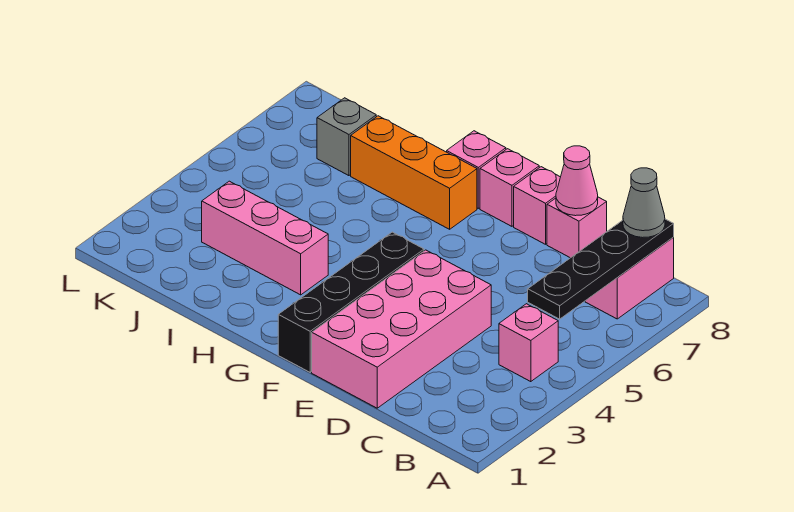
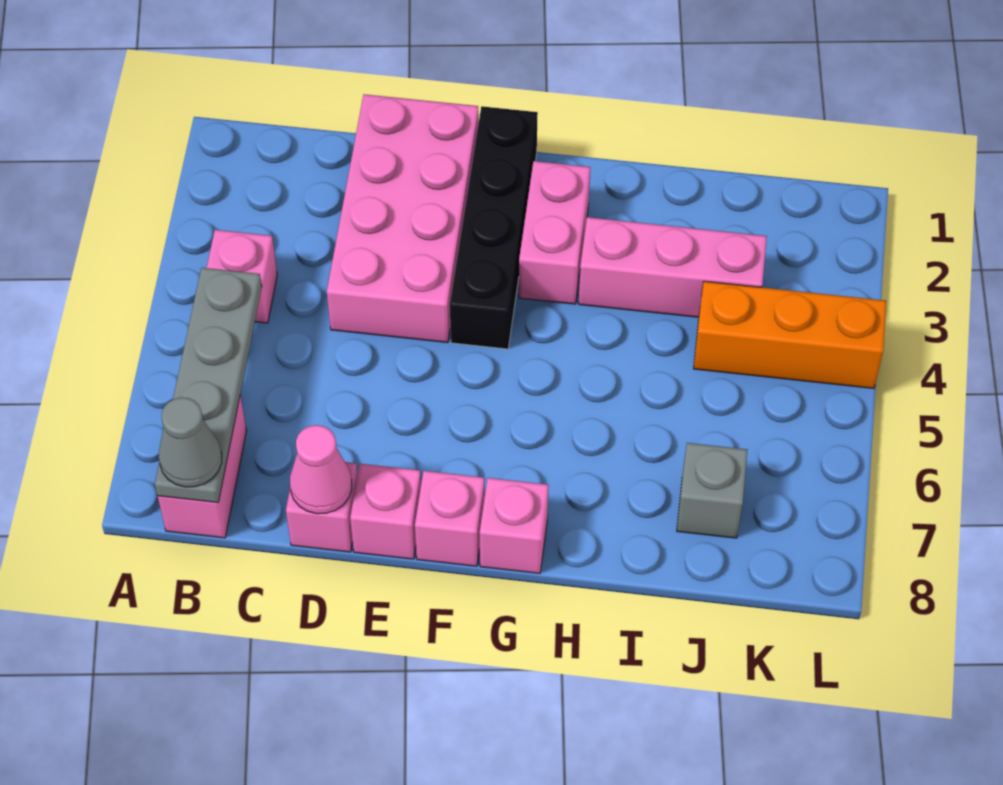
black 1x4 plate [528,219,674,319] -> grey 1x4 plate [155,268,262,503]
none -> pink 1x2 brick [519,161,590,304]
orange 1x3 brick [351,116,477,229] -> orange 1x3 brick moved to [693,281,886,388]

